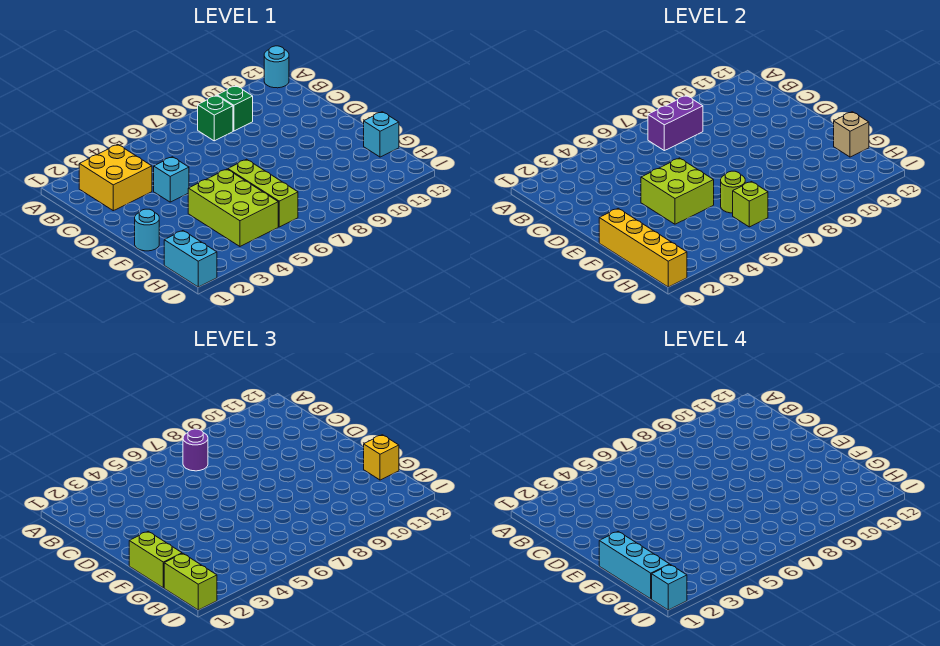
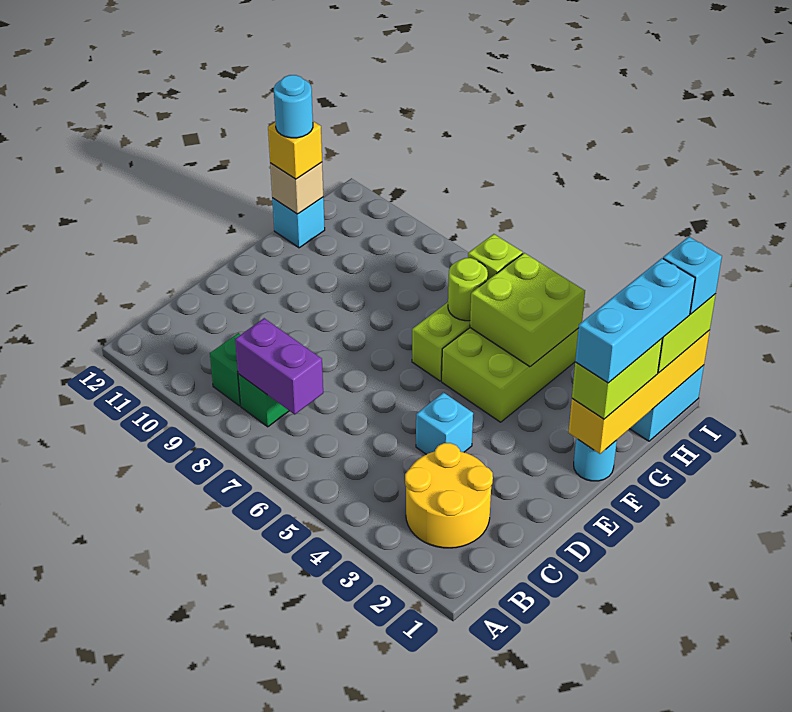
cyan 1x1 round brick [264,46,289,88] -> cyan 1x1 round brick moved to [274,75,313,138]
yellow 2x2 brick [79,144,152,211] -> yellow 2x2 round brick [405,443,493,548]
purple 1x1 round brick [183,429,208,471] -> none
lime 2x2 brick [641,158,714,224] -> lime 2x2 brick moved to [470,253,585,367]

